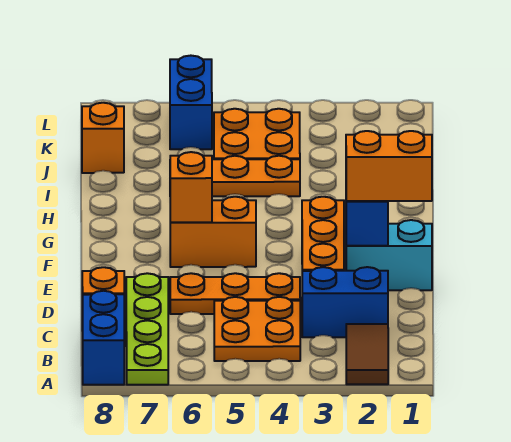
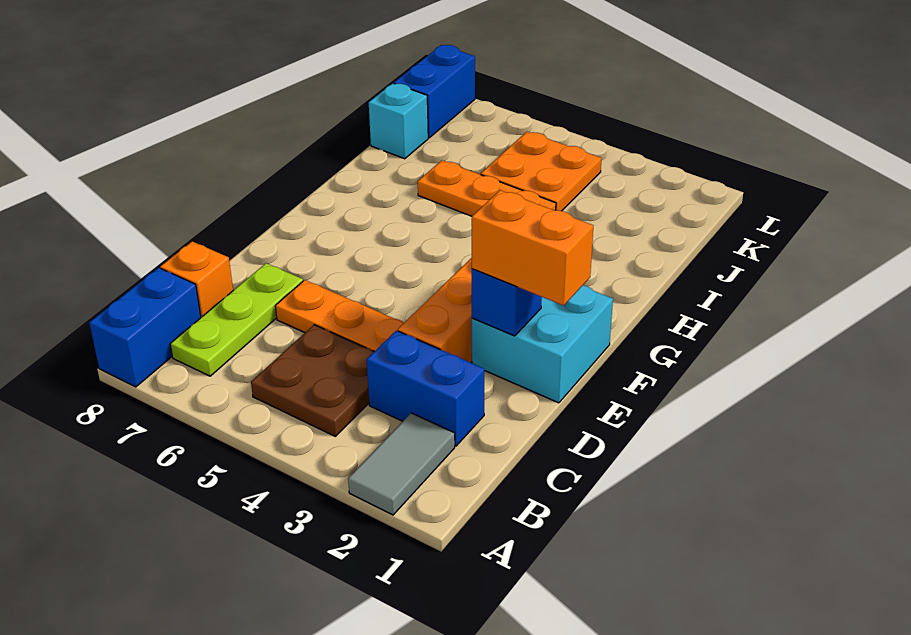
brown 1x2 tile [346,324,388,384] -> grey 1x2 tile [348,413,455,515]
lime 1x4 plate [126,273,168,385] -> lime 1x3 plate [170,263,303,376]
orange 2x2 plate [214,297,300,361] -> brown 2x2 plate [251,325,374,436]
cyan 1x2 brick [346,220,432,290] -> cyan 2x2 brick [472,285,613,403]
orange 1x2 brick [170,197,256,267] -> none
orange 1x1 brick [170,152,212,222] -> none
orange 1x1 brick [82,103,124,173] -> cyan 1x1 brick [369,83,428,159]
blue 1x2 brick [170,56,212,149] -> blue 1x2 brick moved to [394,45,475,138]

